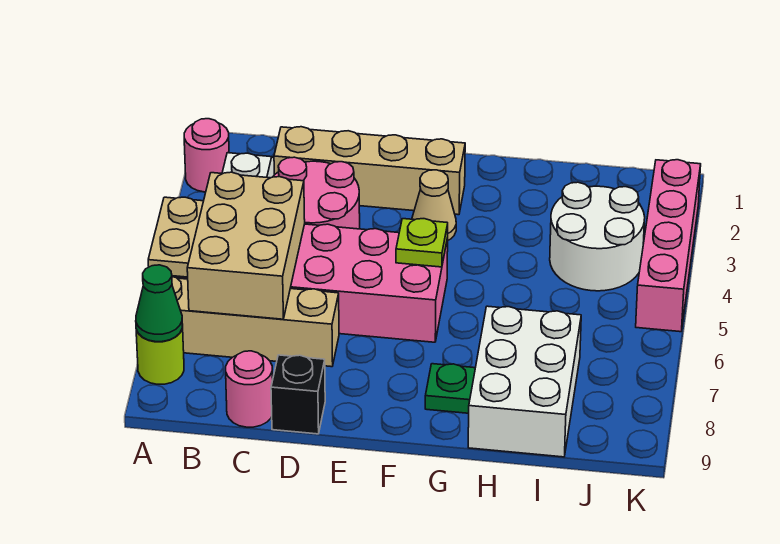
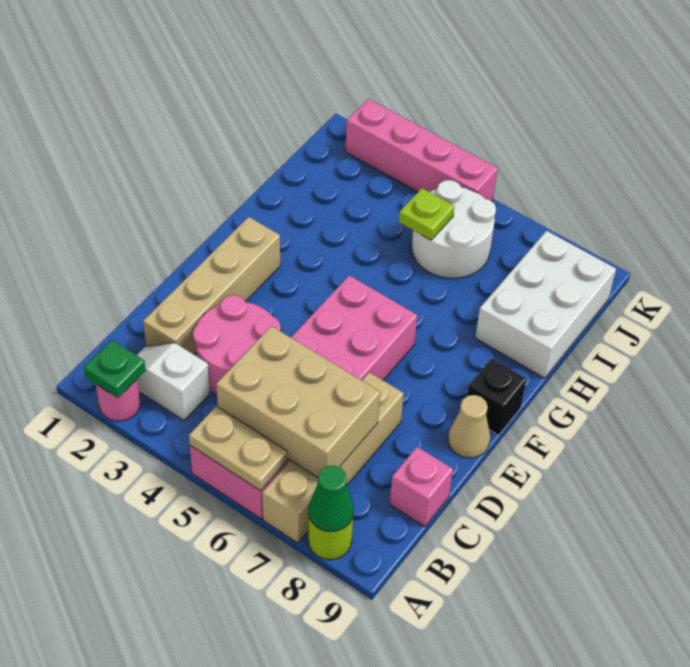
pink 1x1 round brick [226,351,273,427] -> pink 1x1 brick [390,447,453,527]
black 1x1 brick [271,355,325,434] -> black 1x1 brick moved to [467,358,526,435]
tan 1x1 cone [412,170,456,240] -> tan 1x1 cone moved to [448,395,490,458]
lime 1x1 plate [396,219,448,267] -> lime 1x1 plate moved to [399,188,454,240]
green 1x1 plate [425,364,475,413] -> green 1x1 plate moved to [84,340,146,398]
white 2x3 brick [468,306,581,457] -> white 2x3 brick turned to [475,231,616,378]
white 2x2 round brick [550,182,645,291] -> white 2x2 round brick moved to [412,180,496,278]

